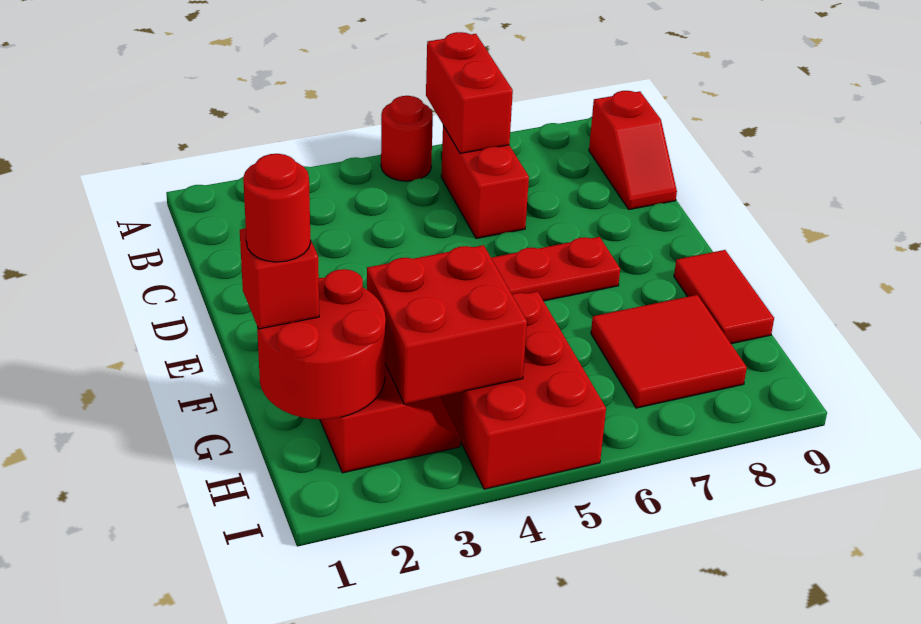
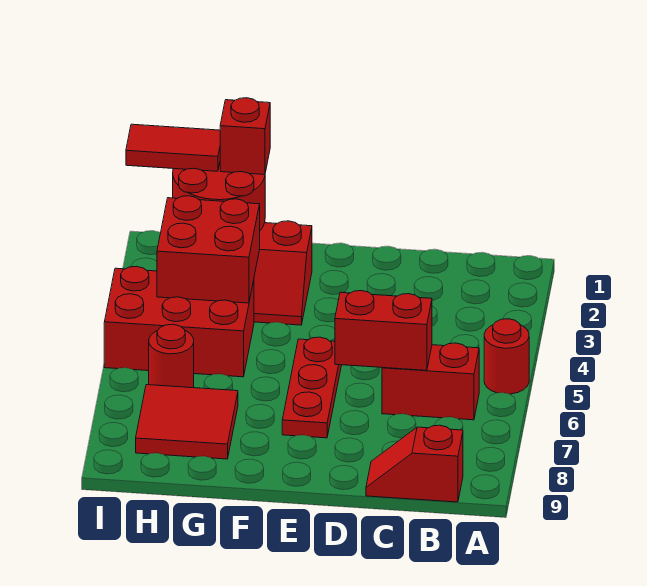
red 1x2 brick [426,32,513,153] -> red 1x2 brick moved to [335,291,432,370]
red 1x2 tile [674,250,774,344] -> red 1x2 tile moved to [126,124,220,171]
red 1x1 round brick [243,154,311,262] -> red 1x1 round brick moved to [149,324,194,388]

